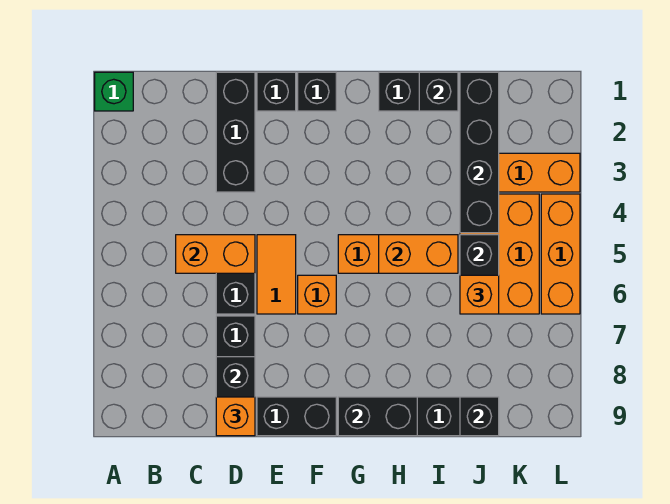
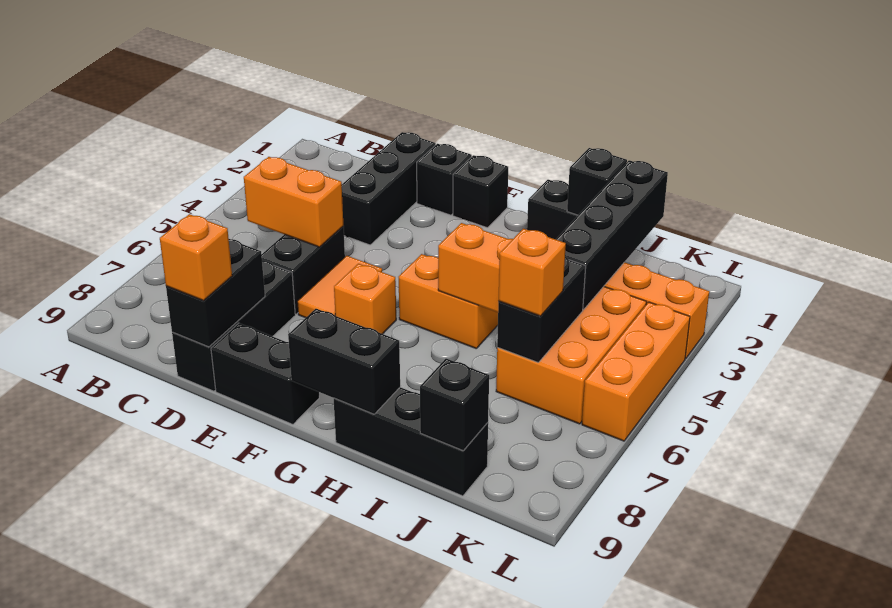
green 1x1 brick [95,72,133,111] -> none

